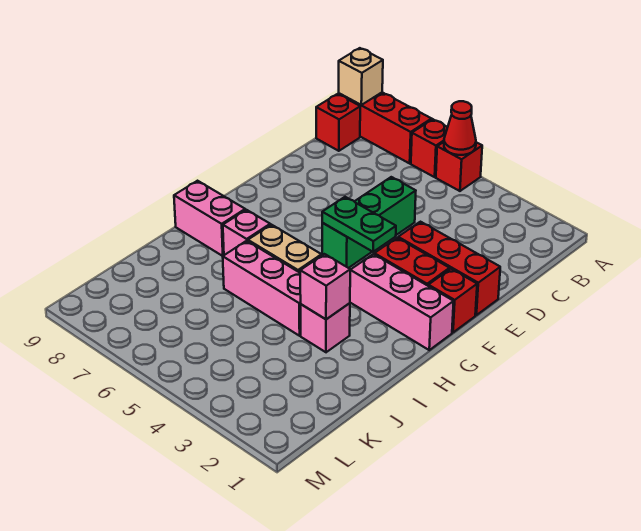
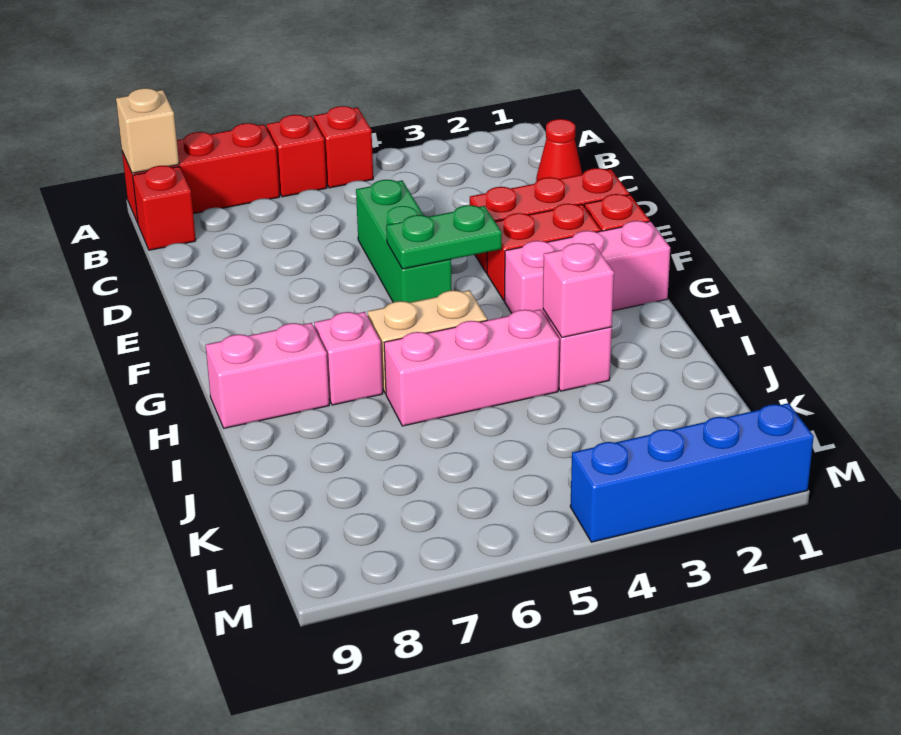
red 1x1 cone [444,101,476,155] -> red 1x1 cone moved to [536,119,582,181]
none -> blue 1x4 brick [570,403,814,542]

